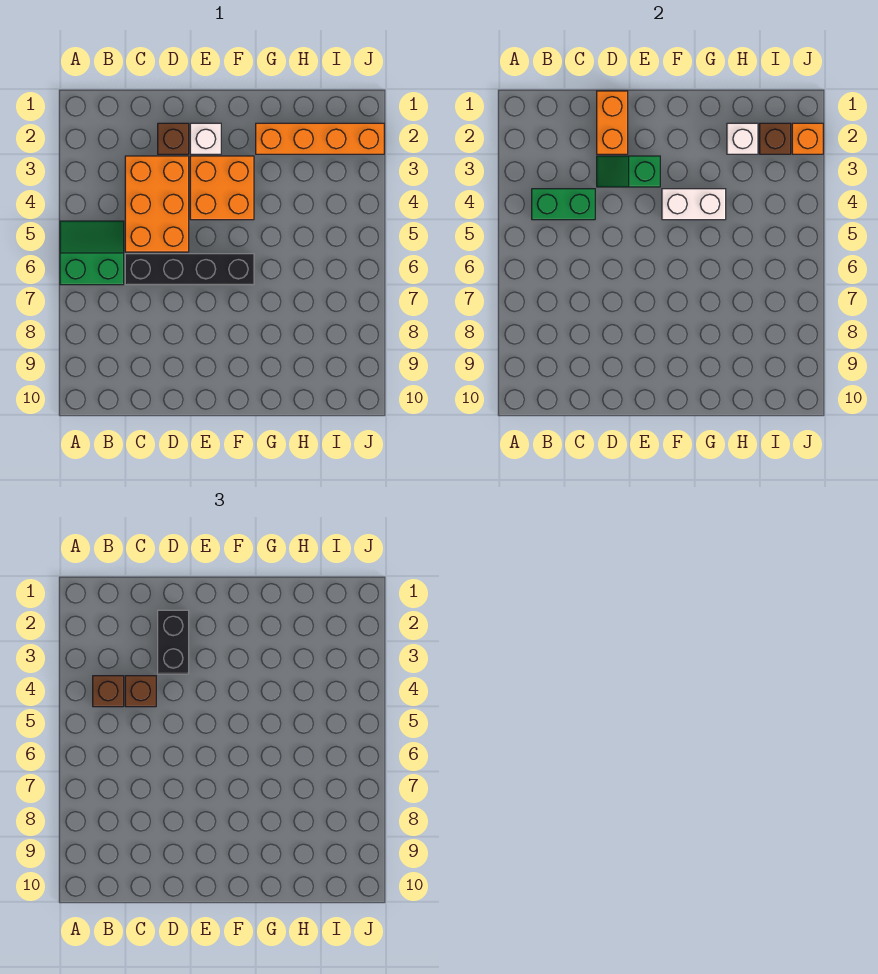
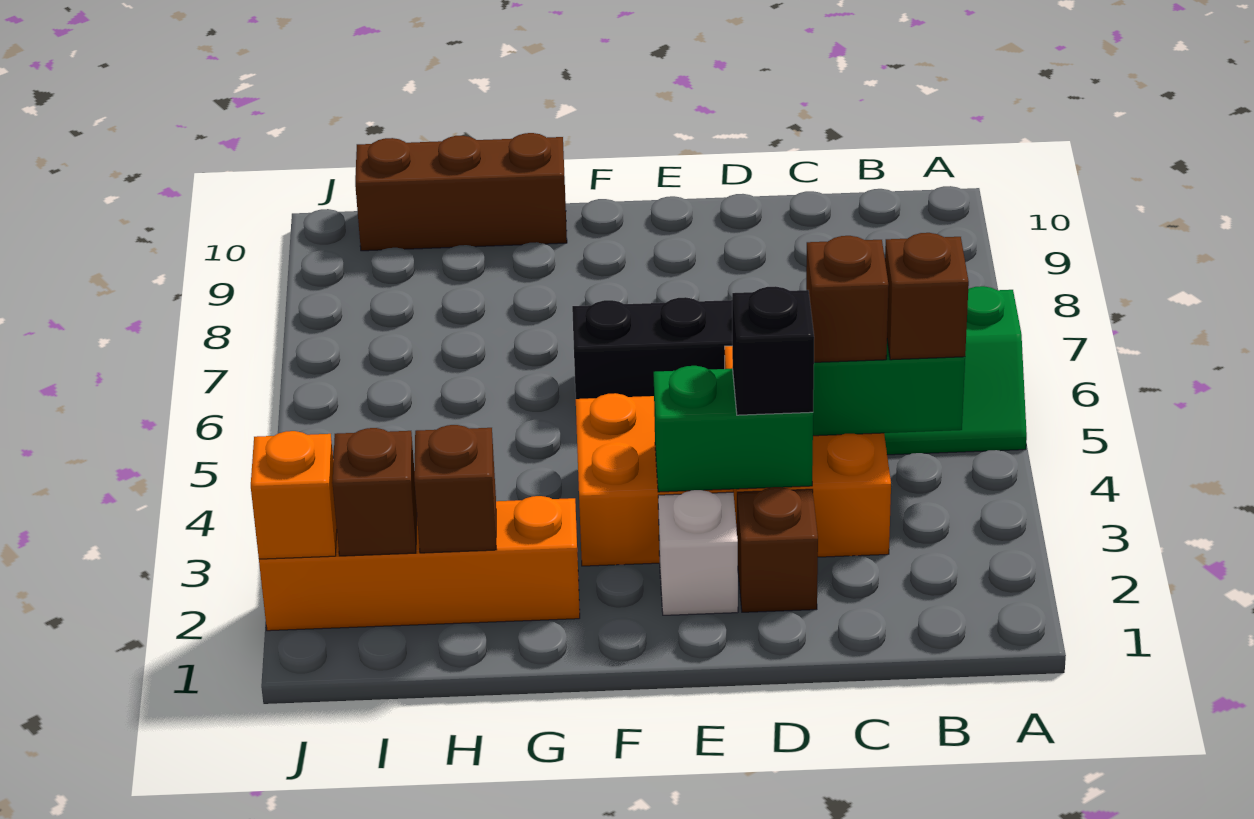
orange 1x2 brick [597,91,628,154] -> none
black 1x2 brick [158,610,189,674] -> black 1x1 brick [732,286,814,415]
green 1x2 slope [597,156,660,187] -> green 1x2 brick [654,366,813,492]
white 1x2 brick [662,189,726,220] -> none
none -> brown 1x3 brick [355,133,567,251]
white 1x1 brick [727,123,758,154] -> brown 1x1 brick [414,425,496,553]

